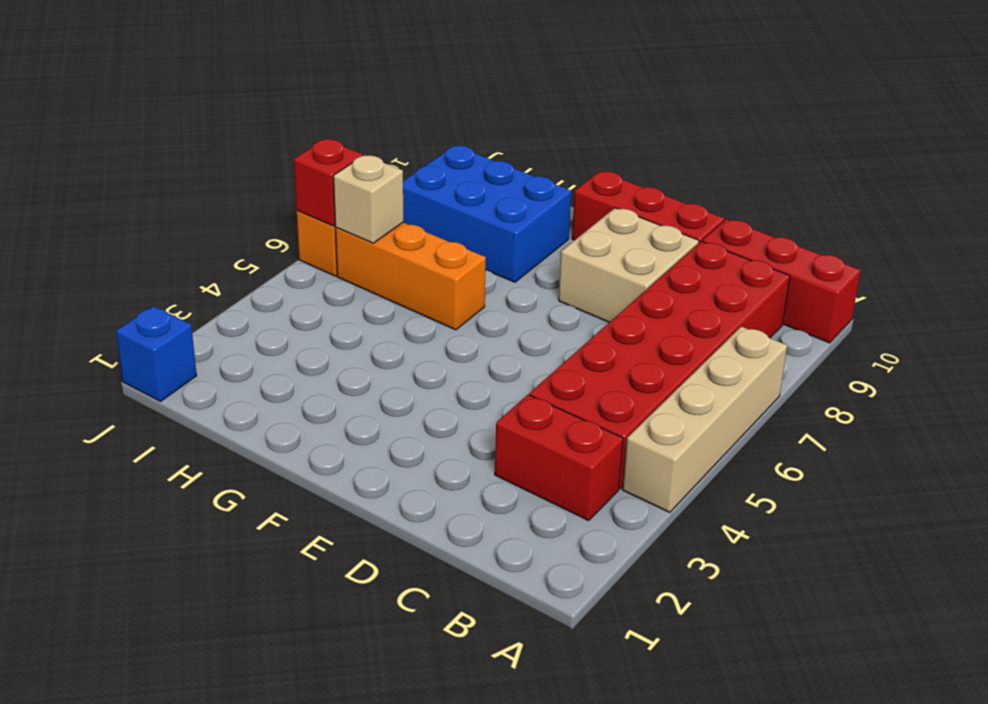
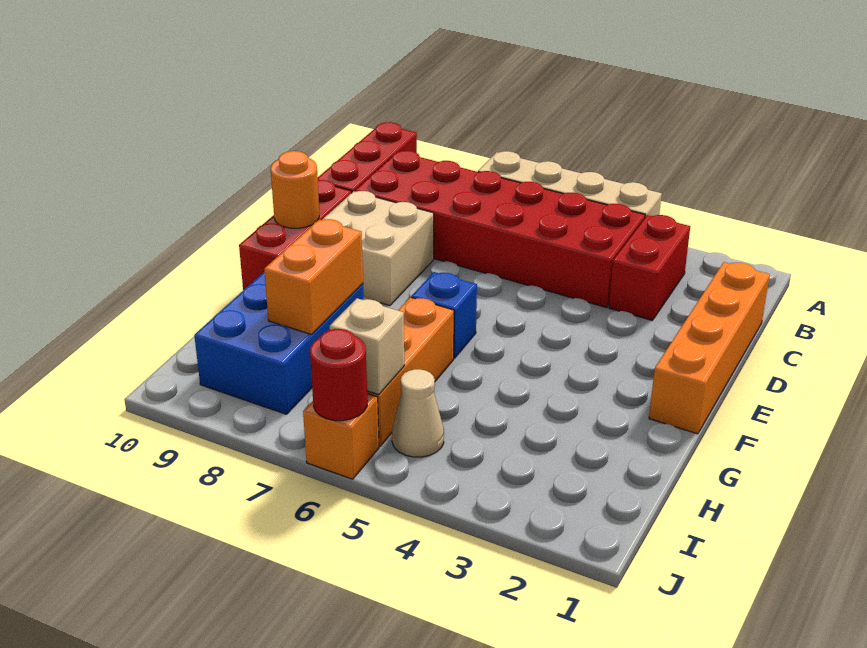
none -> orange 1x4 brick [649,262,770,434]
none -> orange 1x1 round brick [271,151,319,228]
none -> orange 1x2 brick [264,219,363,334]
none -> tan 1x1 cone [392,369,444,457]
blue 1x1 brick [116,306,197,401] -> blue 1x1 brick moved to [411,272,477,358]
red 1x1 brick [294,139,363,226] -> red 1x1 round brick [310,329,368,421]

